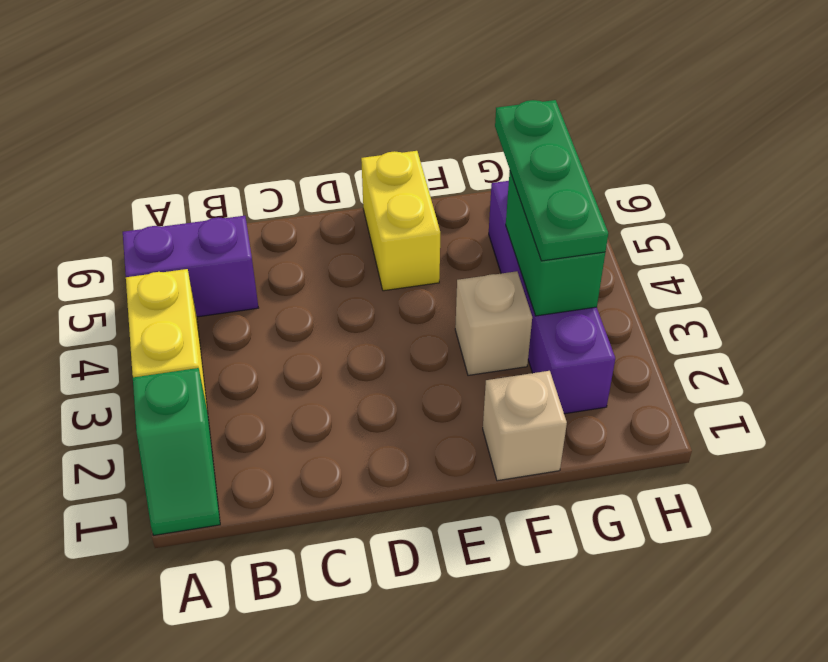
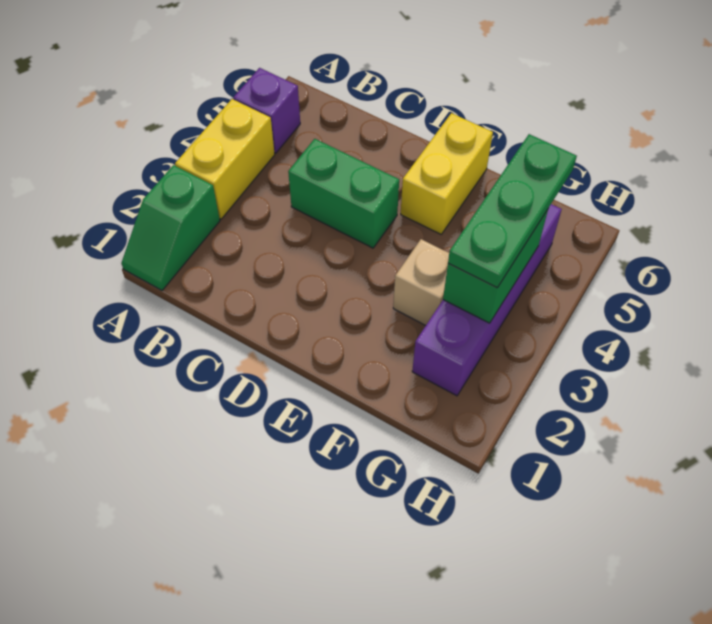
purple 1x2 brick [123,216,258,317] -> purple 1x1 brick [233,68,300,153]
none -> green 1x2 brick [288,139,399,248]
tan 1x1 brick [483,371,567,481] -> none

